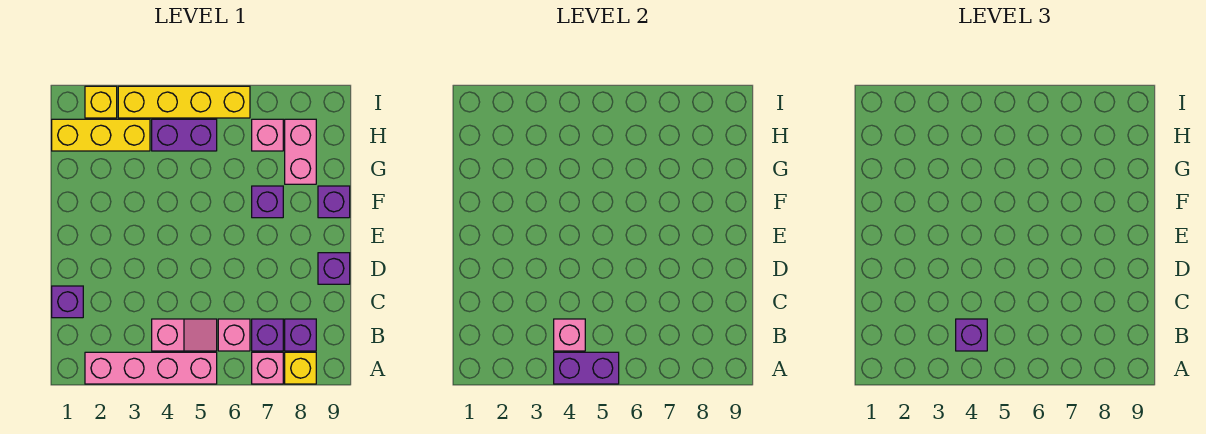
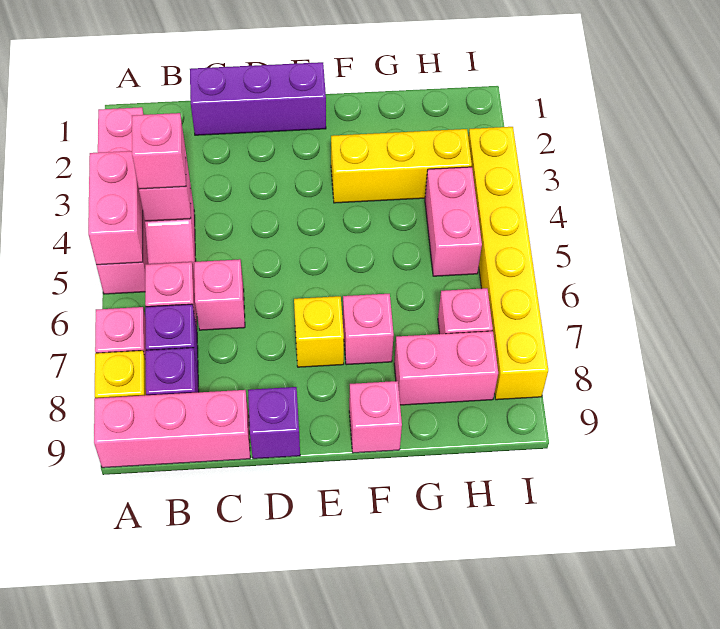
purple 1x2 brick [554,352,619,384] -> pink 1x2 brick [88,151,143,265]
none -> pink 1x3 brick [94,390,250,468]
purple 1x1 brick [956,319,987,351] -> pink 1x1 brick [132,113,186,189]
purple 1x1 brick [52,286,83,318] -> purple 1x3 brick [190,62,326,135]
none -> pink 1x1 brick [194,259,245,330]
purple 1x1 brick [252,186,283,218] -> pink 1x1 brick [343,294,394,365]
purple 1x1 brick [318,186,350,218] -> pink 1x1 brick [349,381,402,453]
yellow 1x3 brick [52,119,150,151] -> yellow 1x3 brick turned to [331,129,472,203]
purple 1x2 brick [152,119,217,151] -> pink 1x2 brick [425,167,482,276]
yellow 1x1 brick [85,86,117,118] -> yellow 1x1 brick moved to [294,296,344,367]
yellow 1x4 brick [118,86,250,118] -> yellow 1x6 brick [468,127,548,400]

